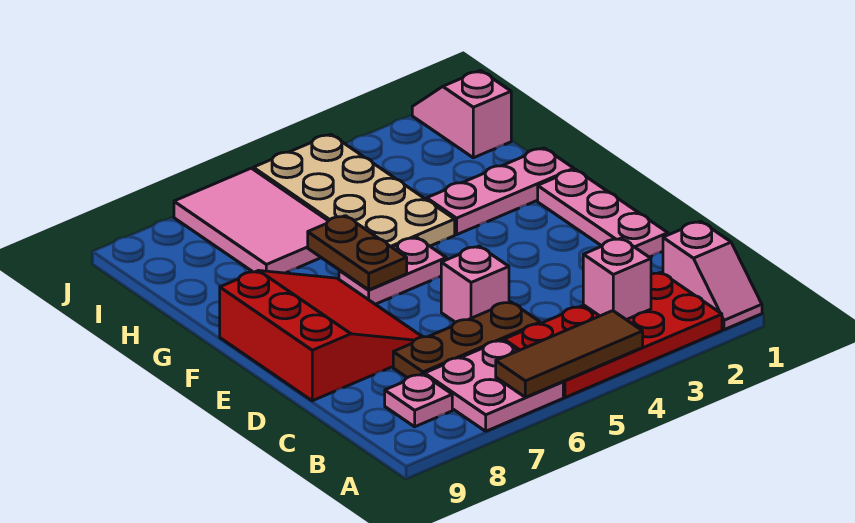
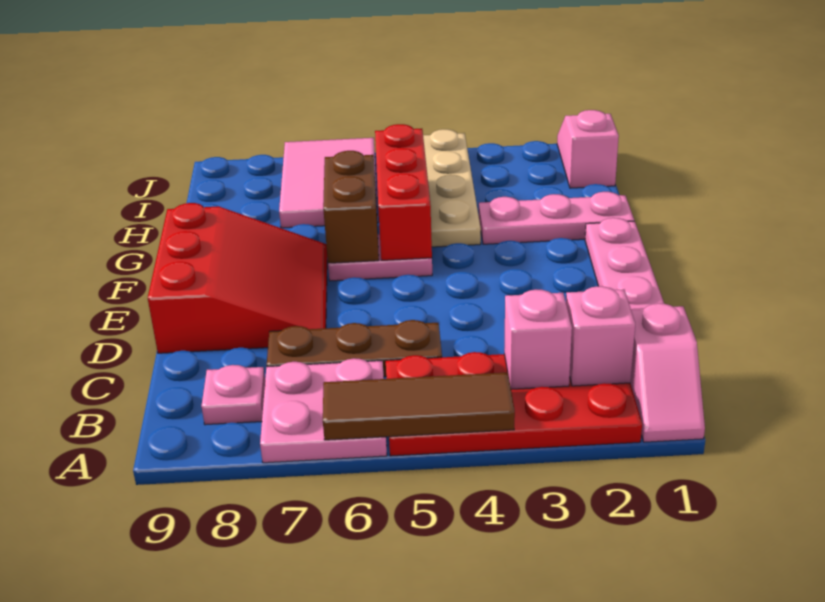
pink 1x1 brick [441,246,509,322] -> pink 1x1 brick moved to [566,286,635,386]
none -> red 1x3 brick [375,124,432,260]
brown 1x2 plate [308,216,407,290] -> brown 1x2 brick [323,151,379,263]

